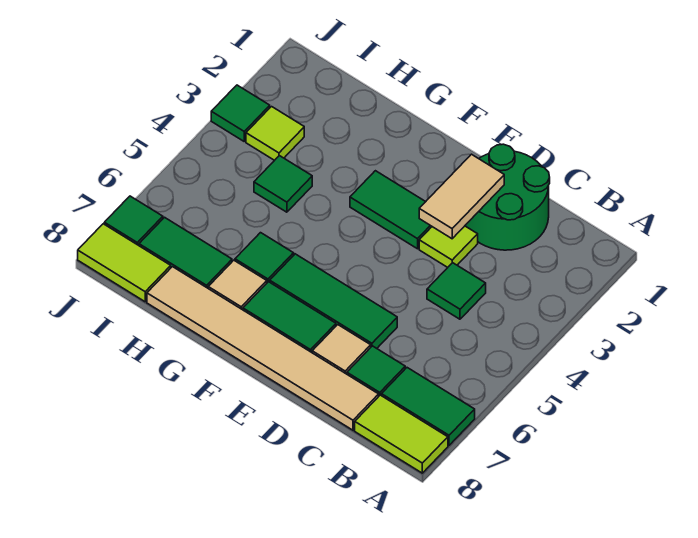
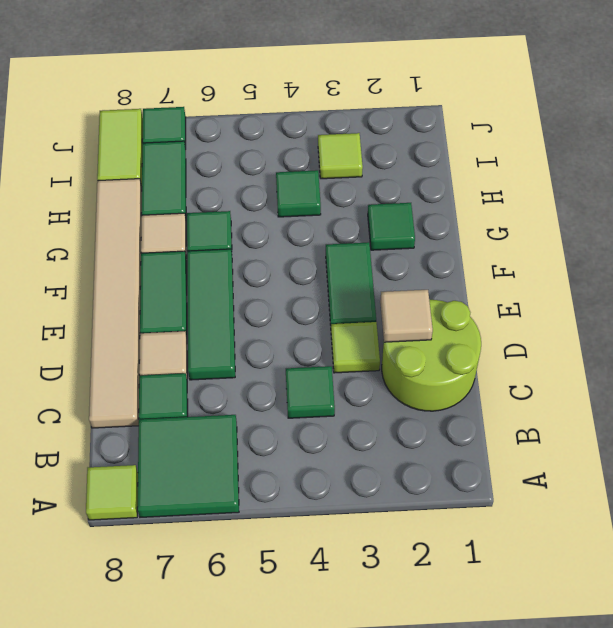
green 1x2 tile [382,368,475,445] -> green 2x2 tile [138,415,239,517]
lime 1x2 tile [355,395,448,473] -> lime 1x1 tile [86,465,138,520]
green 2x2 round brick [465,144,550,250] -> lime 2x2 round brick [382,300,481,411]
tan 1x2 tile [419,154,504,239] -> tan 1x1 tile [380,290,433,342]
green 1x1 tile [211,85,270,141] -> green 1x1 tile moved to [368,203,415,250]

